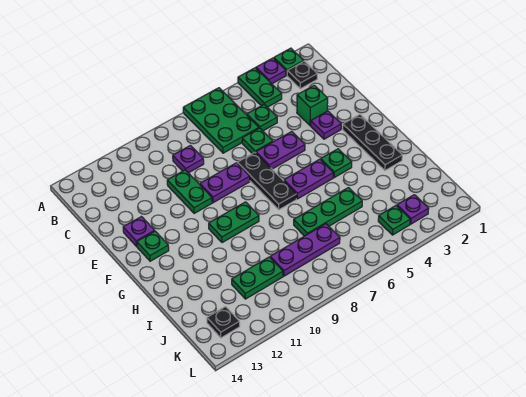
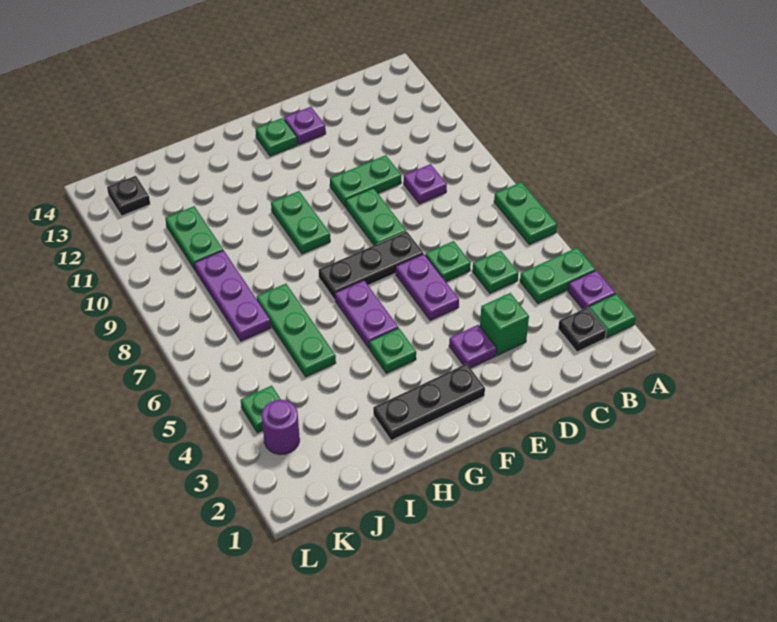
green 2x3 plate [183,88,259,153] -> green 1x2 plate [494,182,557,244]
purple 1x2 plate [200,163,250,203] -> green 1x2 plate [346,188,406,245]
purple 1x1 plate [397,195,429,224] -> purple 1x1 round brick [262,400,300,455]

